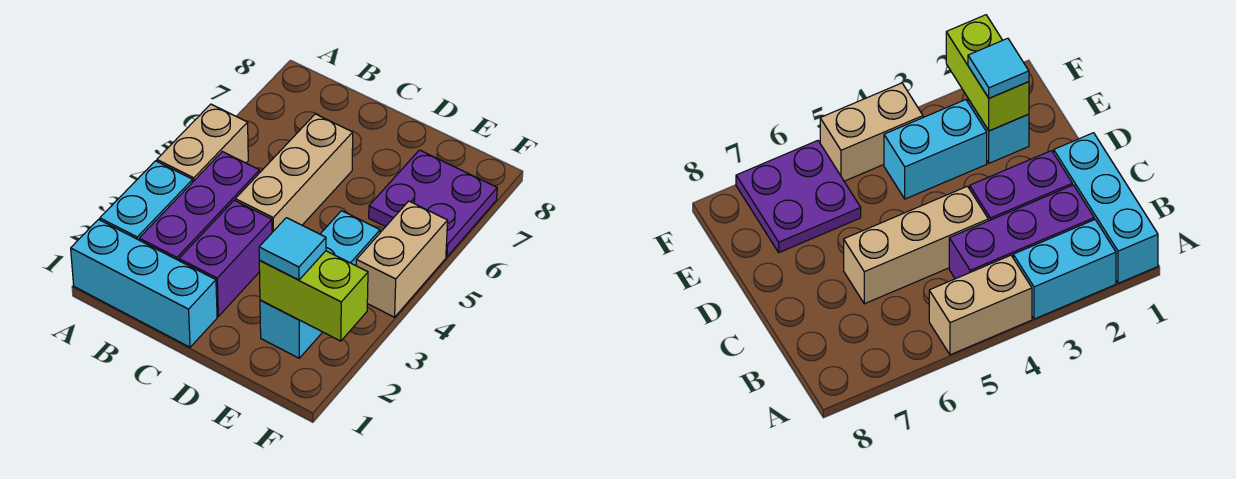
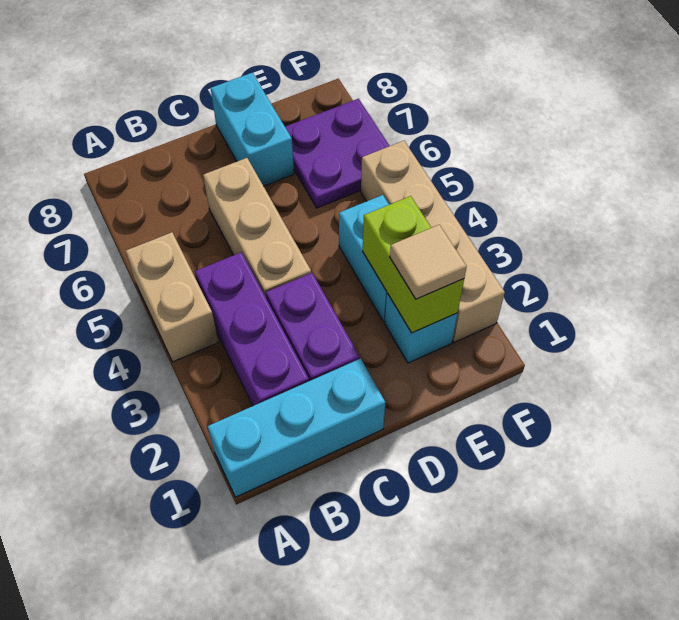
cyan 1x2 brick [100,161,193,240] -> cyan 1x2 brick moved to [211,73,294,186]
lime 1x2 brick [259,251,368,341] -> lime 1x2 brick turned to [363,196,464,333]
cyan 1x1 tile [259,218,326,280] -> tan 1x1 tile [390,225,467,299]
tan 1x2 brick [356,201,448,317] -> tan 1x4 brick [361,141,505,342]

